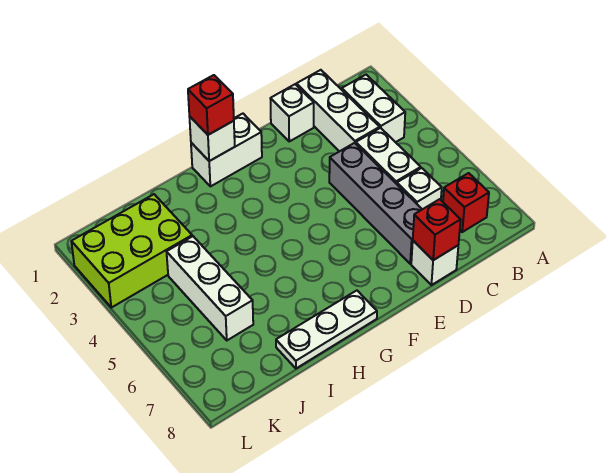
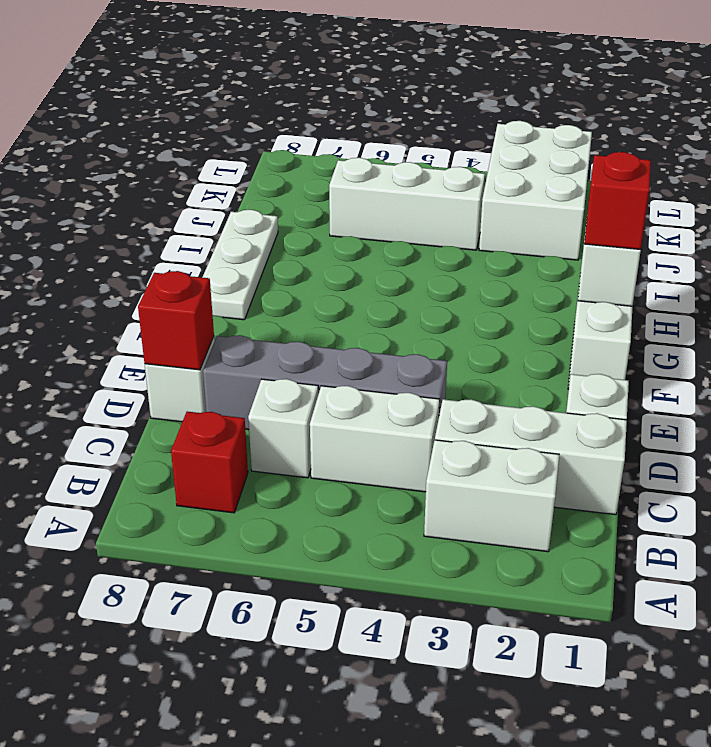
lime 2x3 brick [71,194,192,308] -> white 2x3 brick [479,121,592,260]

